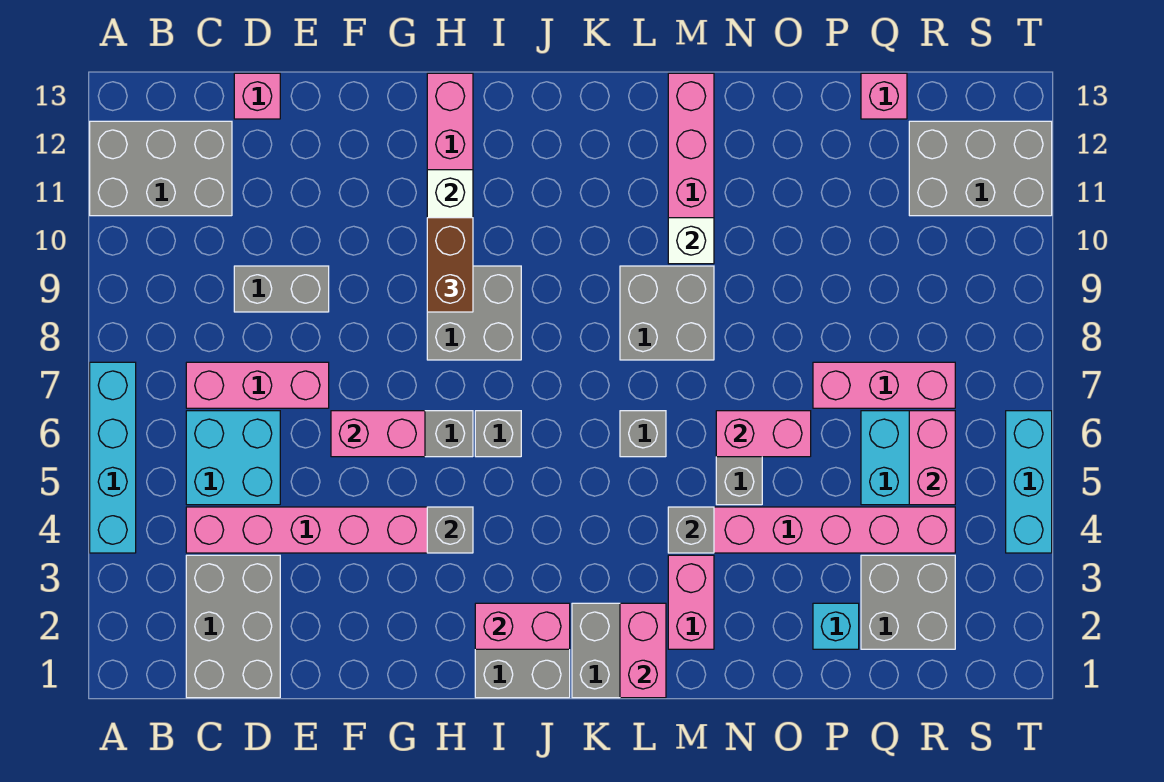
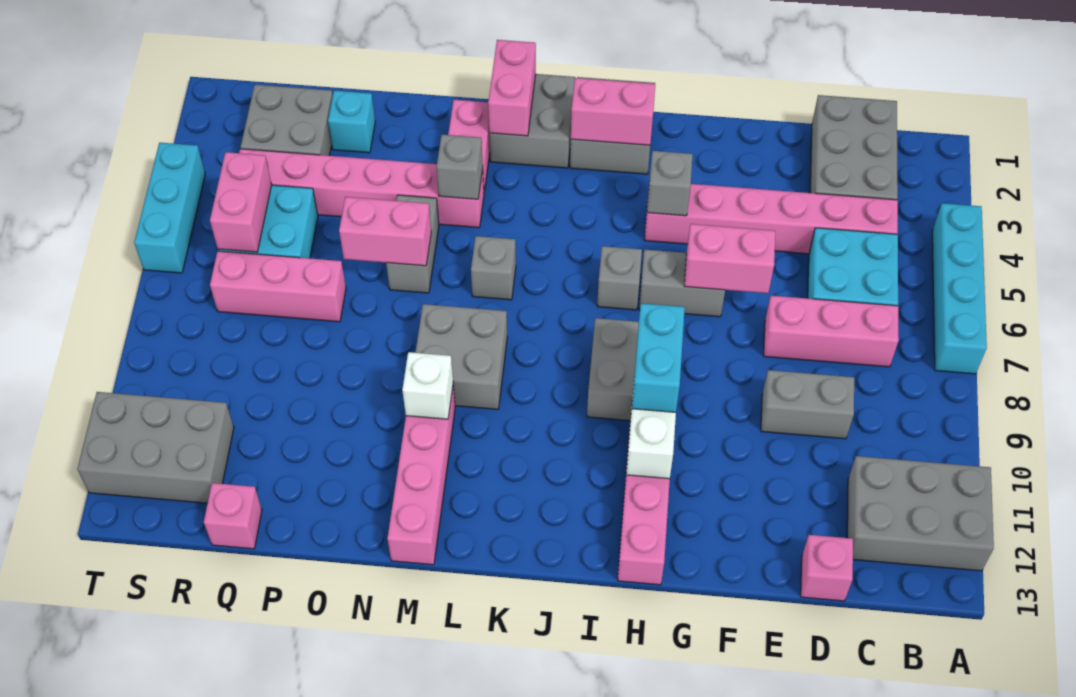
brown 1x2 brick [427,218,473,312] -> cyan 1x2 brick [632,303,685,412]

